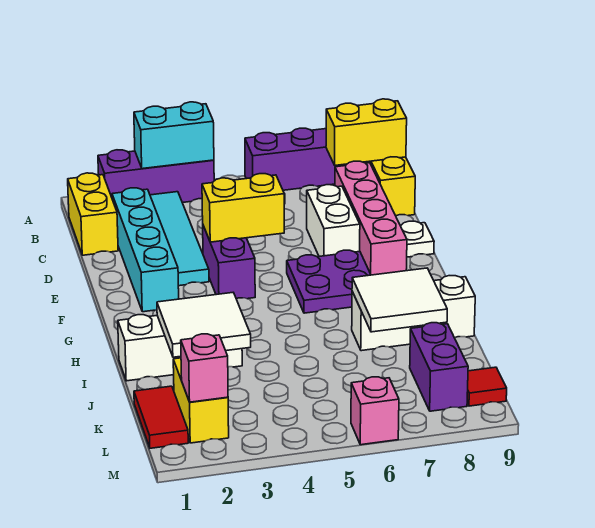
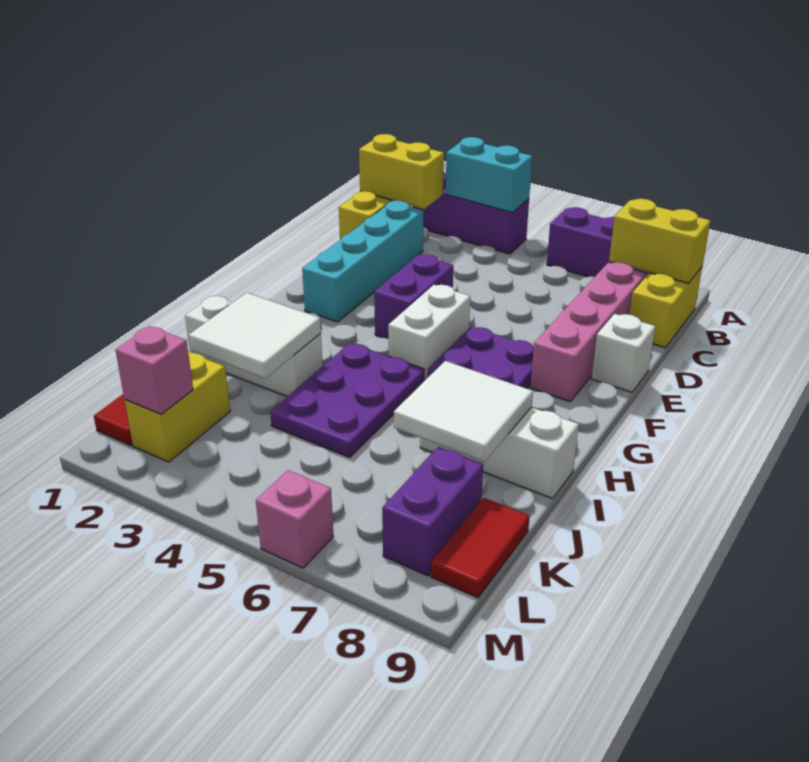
cyan 1x4 tile [150,192,209,286] -> none
white 1x2 brick [307,185,360,256] -> white 1x2 brick moved to [388,285,470,380]
yellow 1x2 brick [202,174,284,242] -> yellow 1x2 brick moved to [359,134,444,209]
white 1x1 plate [401,221,434,257] -> white 1x1 brick [592,314,655,392]
none -> purple 2x3 plate [270,343,425,457]
red 1x1 tile [467,367,507,406] -> red 1x2 tile [431,498,530,598]

